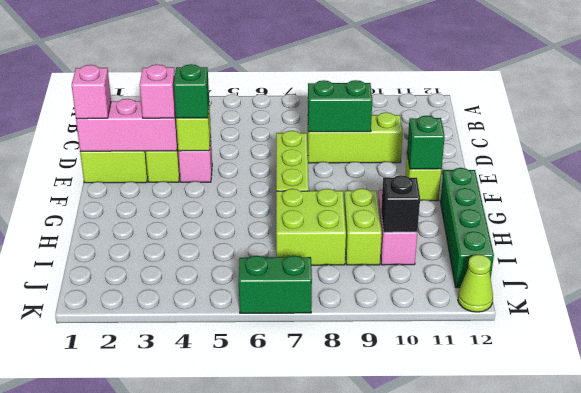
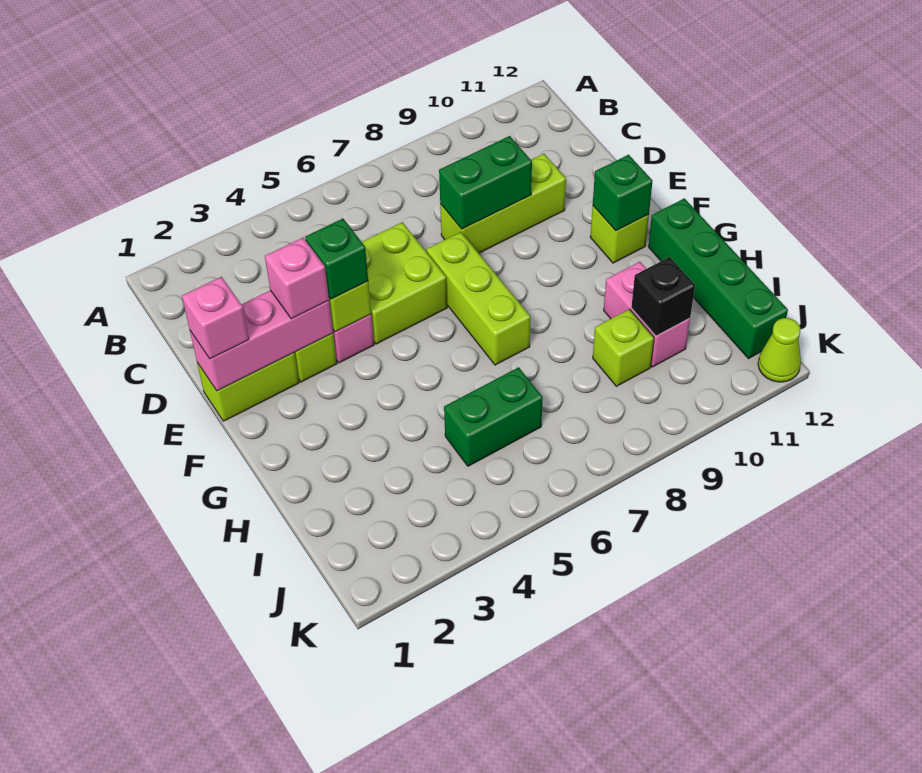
lime 2x2 brick [276,189,346,265] -> lime 2x2 brick moved to [362,222,447,344]
lime 1x2 brick [344,188,382,265] -> lime 1x1 brick [593,309,654,386]
green 1x2 brick [239,255,312,313] -> green 1x2 brick moved to [444,367,543,466]

